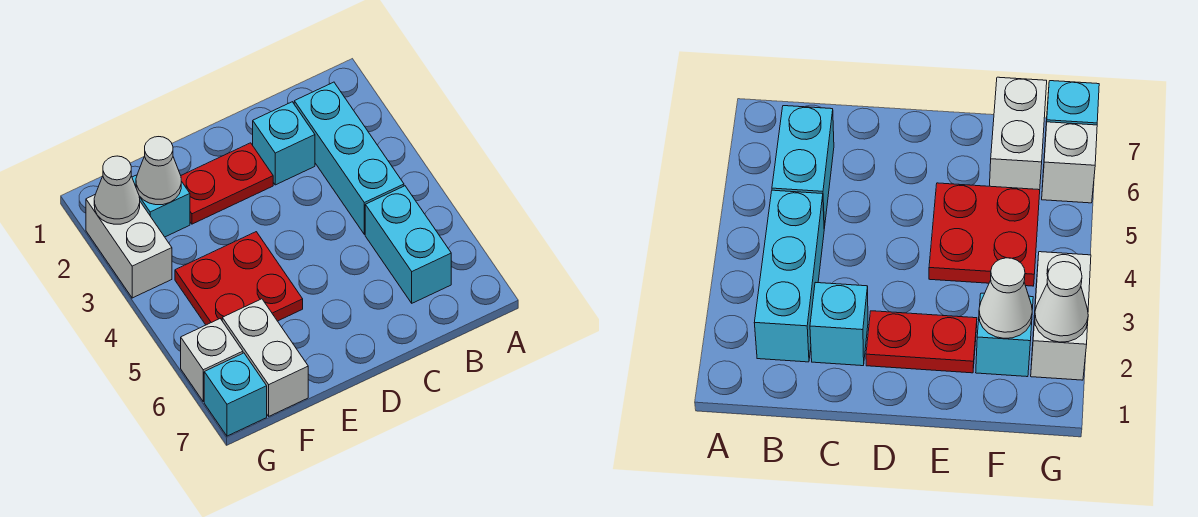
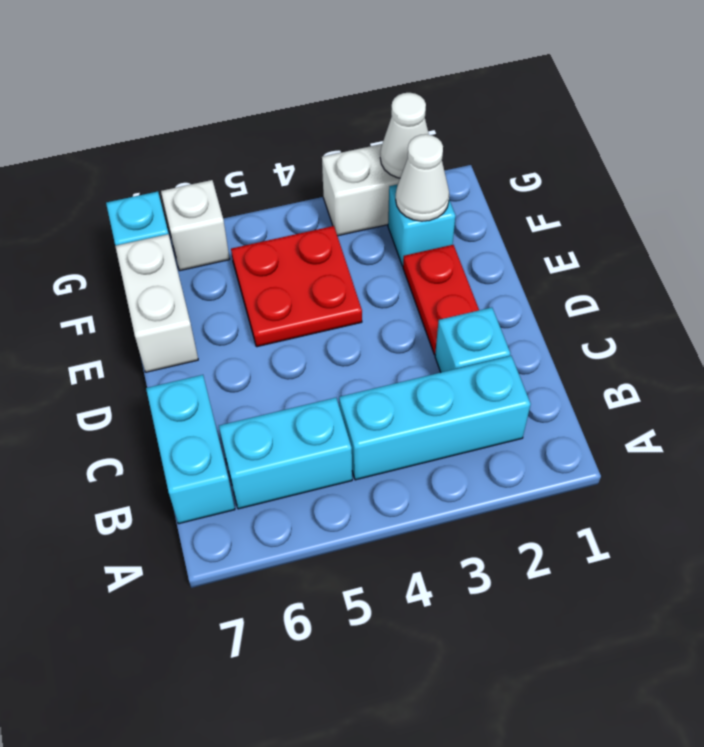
none -> cyan 1x2 brick [146,375,235,524]
white 1x2 brick [222,299,308,416] -> white 1x2 brick turned to [115,234,198,372]

